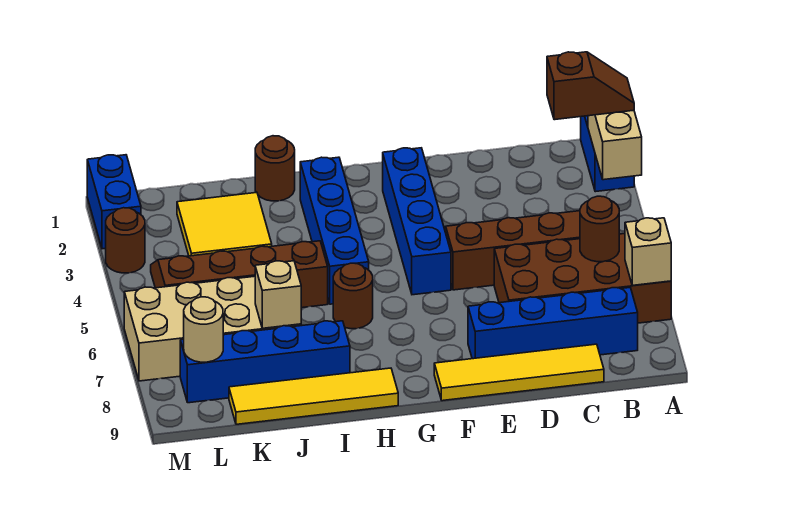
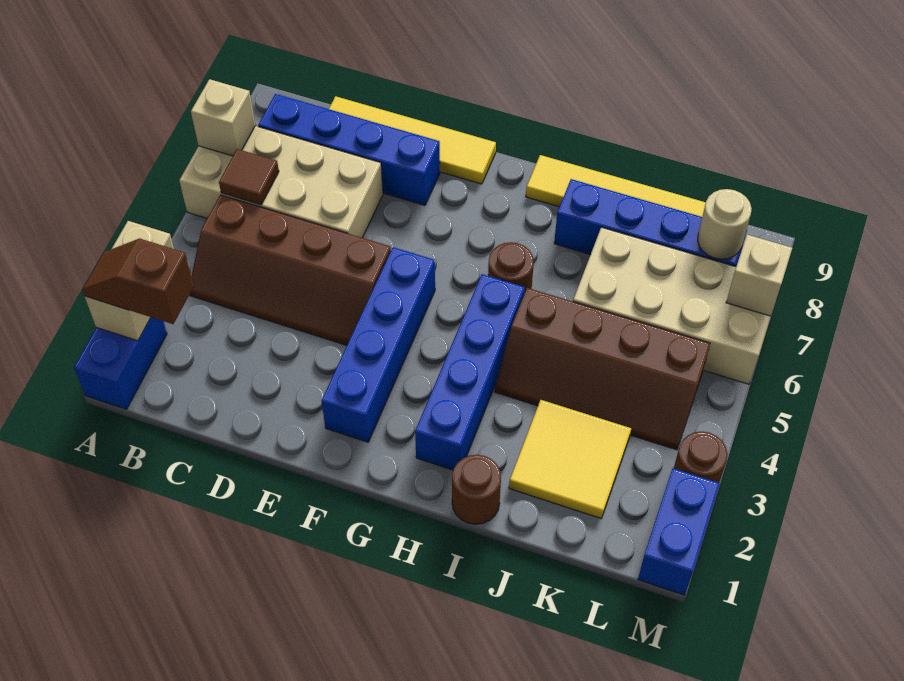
brown 2x4 brick [494,233,671,323] -> tan 2x4 brick [179,126,383,238]
brown 1x1 round brick [580,196,619,262] -> brown 1x1 tile [219,149,279,205]
tan 1x1 brick [255,261,301,328] -> tan 1x1 brick moved to [726,235,792,316]

